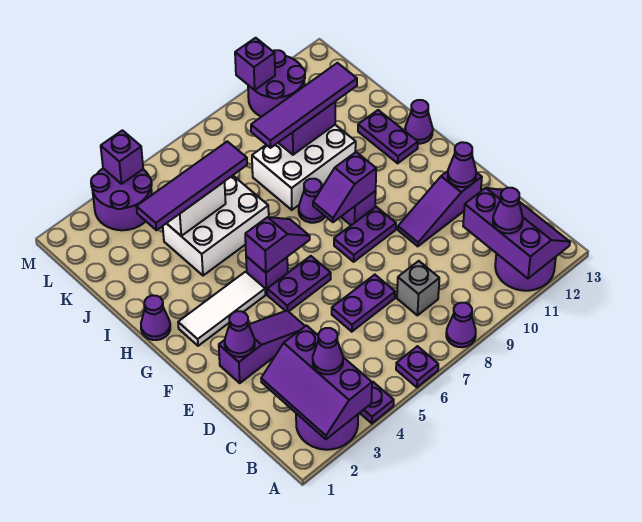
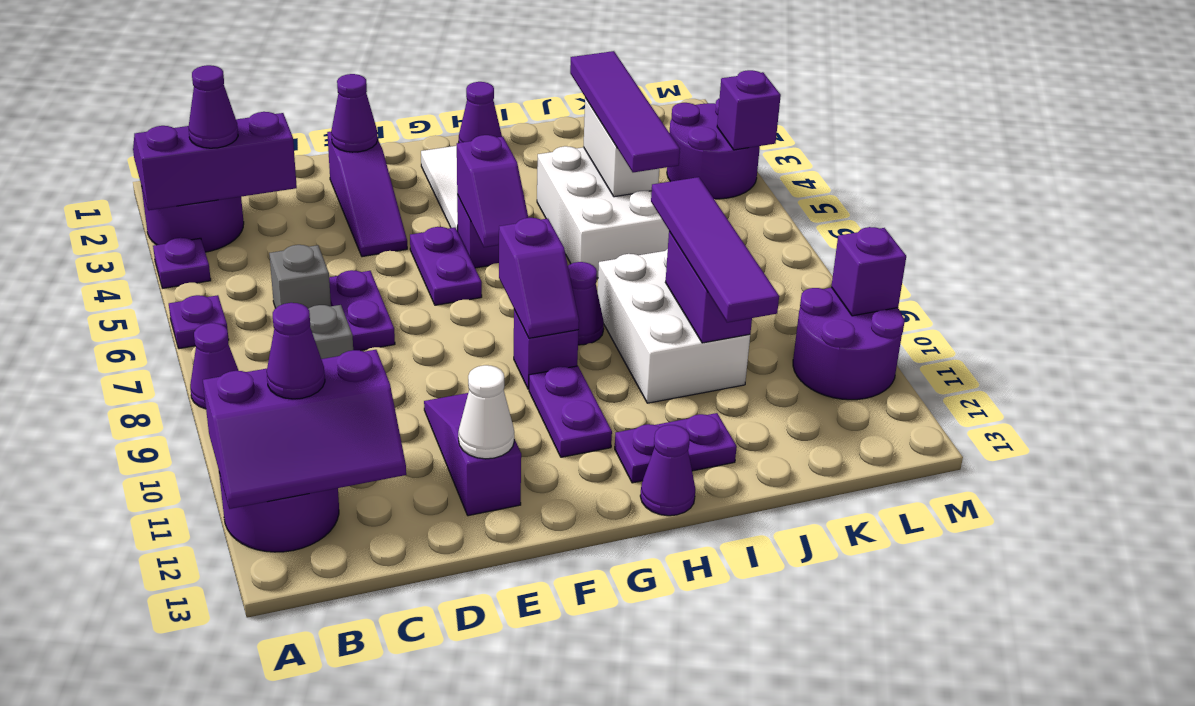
none -> grey 1x1 brick [269,245,331,309]
purple 1x1 cone [448,142,476,187] -> white 1x1 cone [458,365,514,459]
purple 1x2 plate [334,207,396,262] -> purple 1x2 plate moved to [529,366,612,457]
purple 1x2 slope [313,152,376,222] -> purple 1x2 slope turned to [499,218,579,338]

